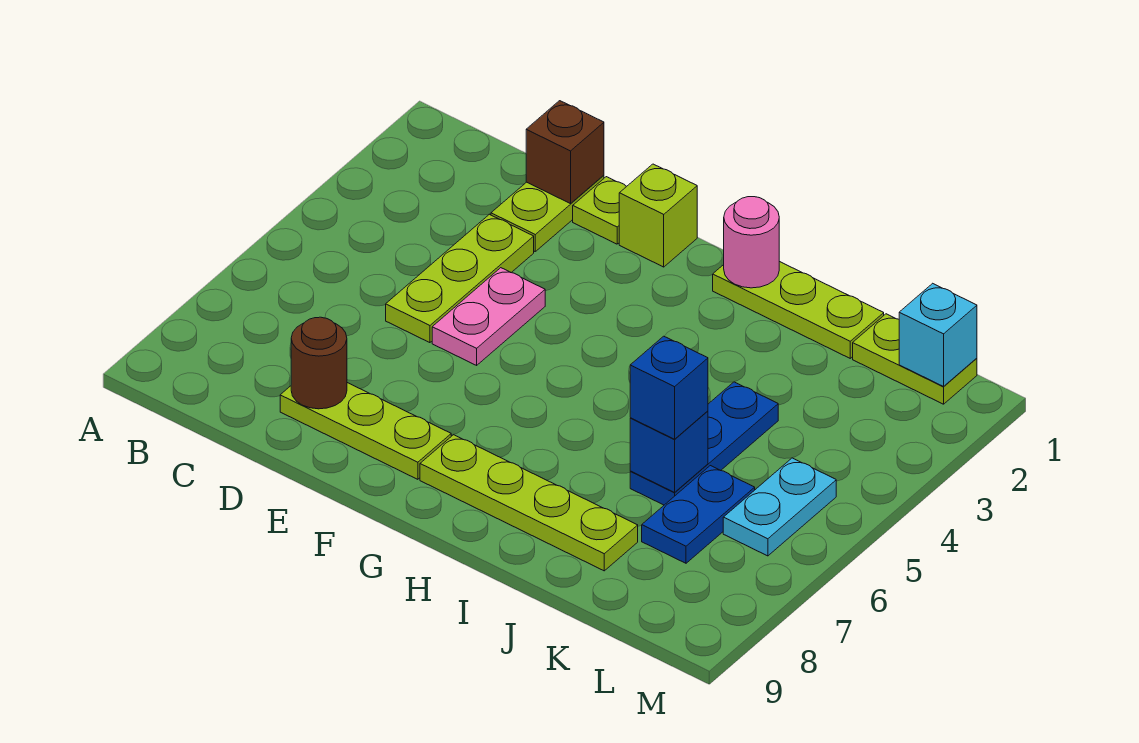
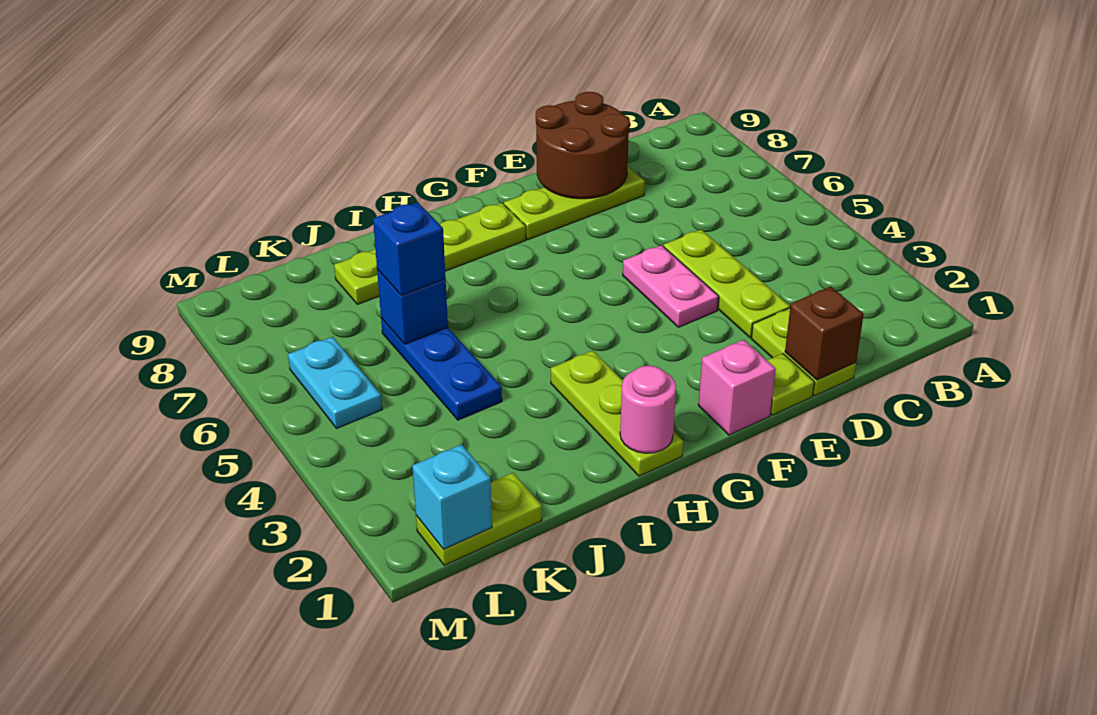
brown 1x1 round brick [291,317,347,409] -> brown 2x2 round brick [536,92,630,199]
lime 1x1 brick [619,164,697,267] -> pink 1x1 brick [698,340,776,435]
lime 1x3 plate [713,261,884,358] -> lime 1x3 plate turned to [551,350,683,476]
blue 1x2 plate [642,466,755,563] -> none

